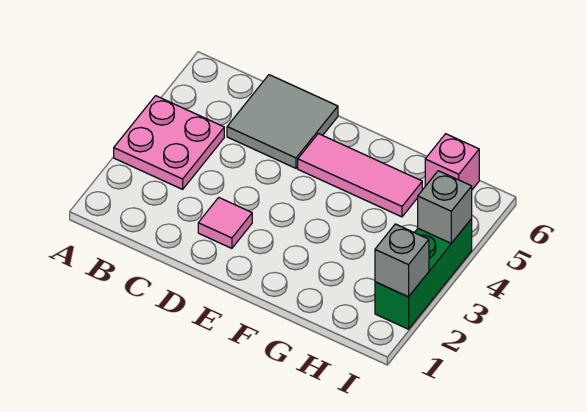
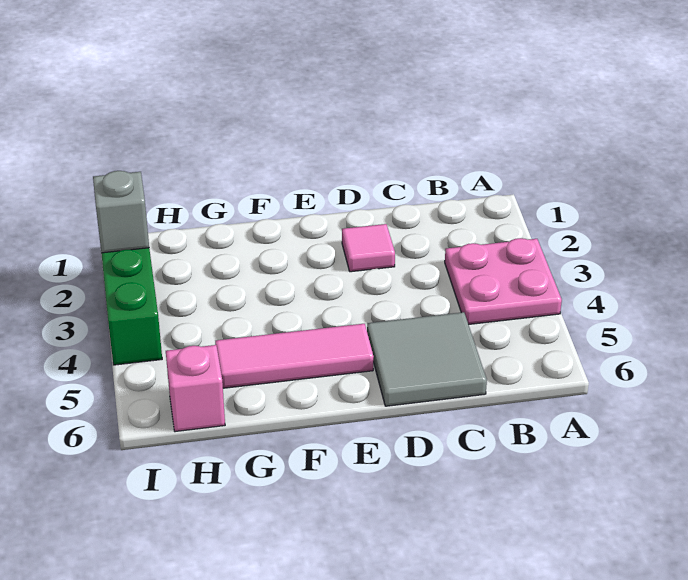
grey 1x1 brick [418,171,472,243] -> none

